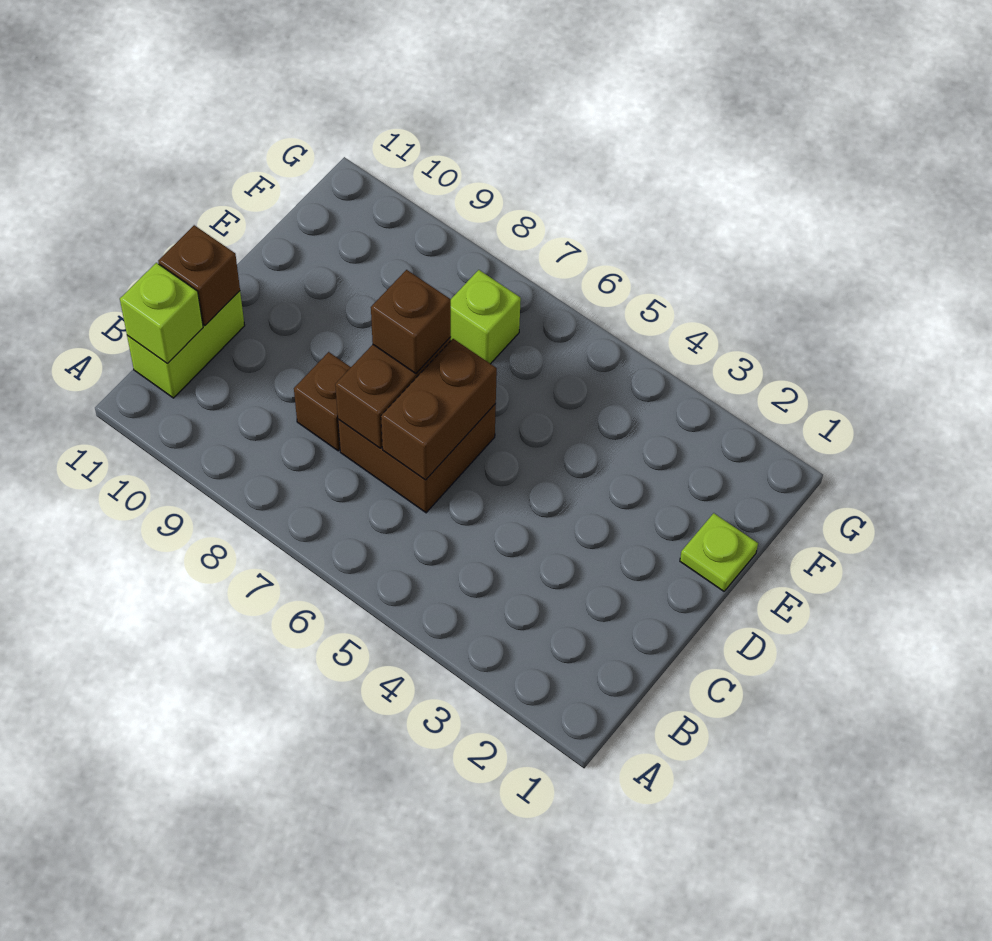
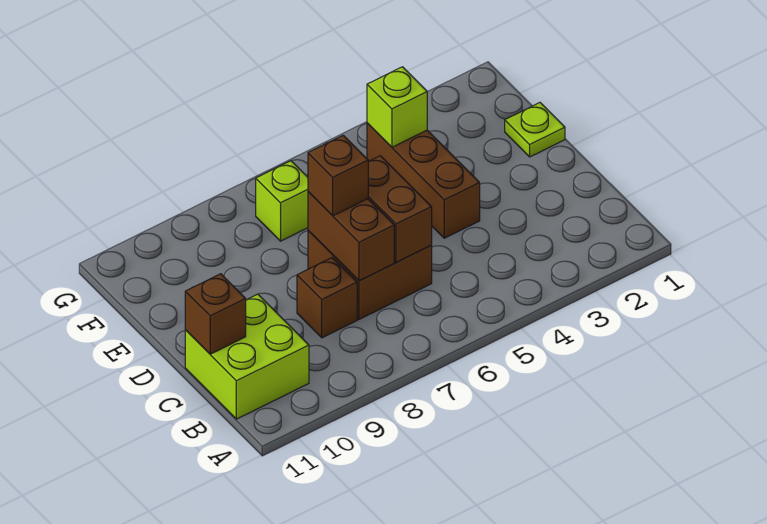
lime 1x2 brick [127,291,245,398] -> lime 2x2 brick [185,294,309,419]
lime 1x1 brick [120,263,203,364] -> lime 1x1 brick moved to [367,67,427,147]
none -> brown 1x3 brick [367,123,480,238]

